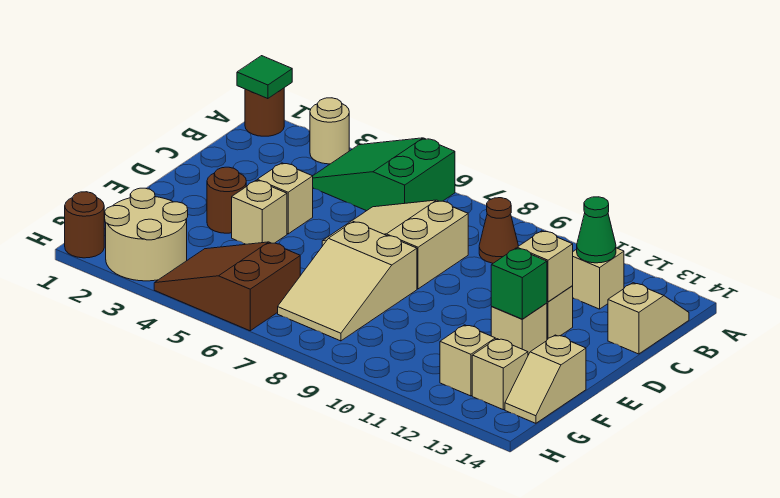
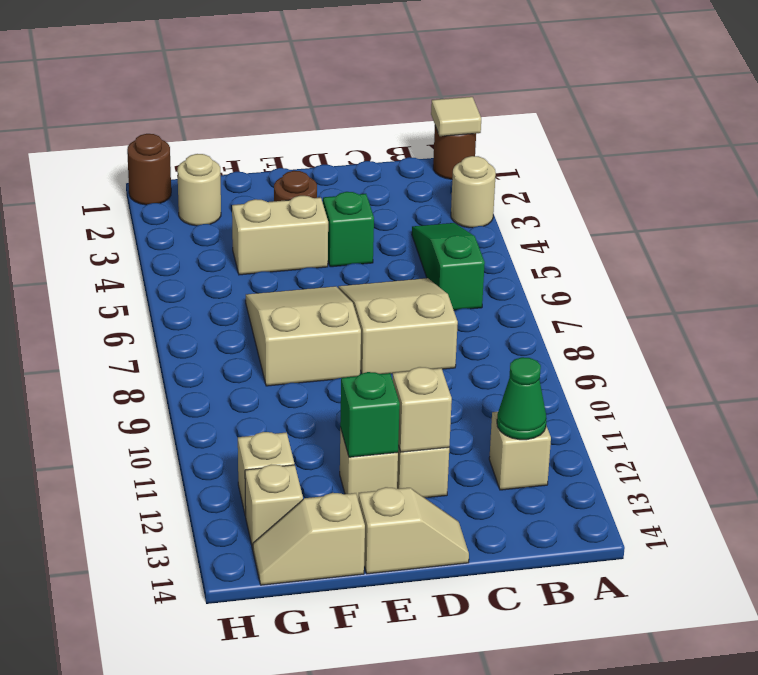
green 1x1 tile [237,56,292,99] -> tan 1x1 tile [431,97,481,136]
green 2x3 slope [313,138,455,211] -> green 1x3 slope [412,223,485,310]
brown 1x1 cone [479,198,518,263] -> none
tan 1x2 slope [608,283,689,354] -> tan 1x2 slope moved to [358,487,469,574]
tan 1x1 brick [257,163,313,234] -> green 1x1 brick [323,192,374,267]
tan 1x1 brick [232,180,287,244] -> tan 1x2 brick [232,196,328,275]
tan 2x3 slope [278,222,417,341] -> tan 2x3 slope turned to [246,286,361,386]
tan 2x2 round brick [104,188,188,281] -> tan 1x1 round brick [177,154,221,226]
brown 2x3 slope [154,242,300,331] -> none

